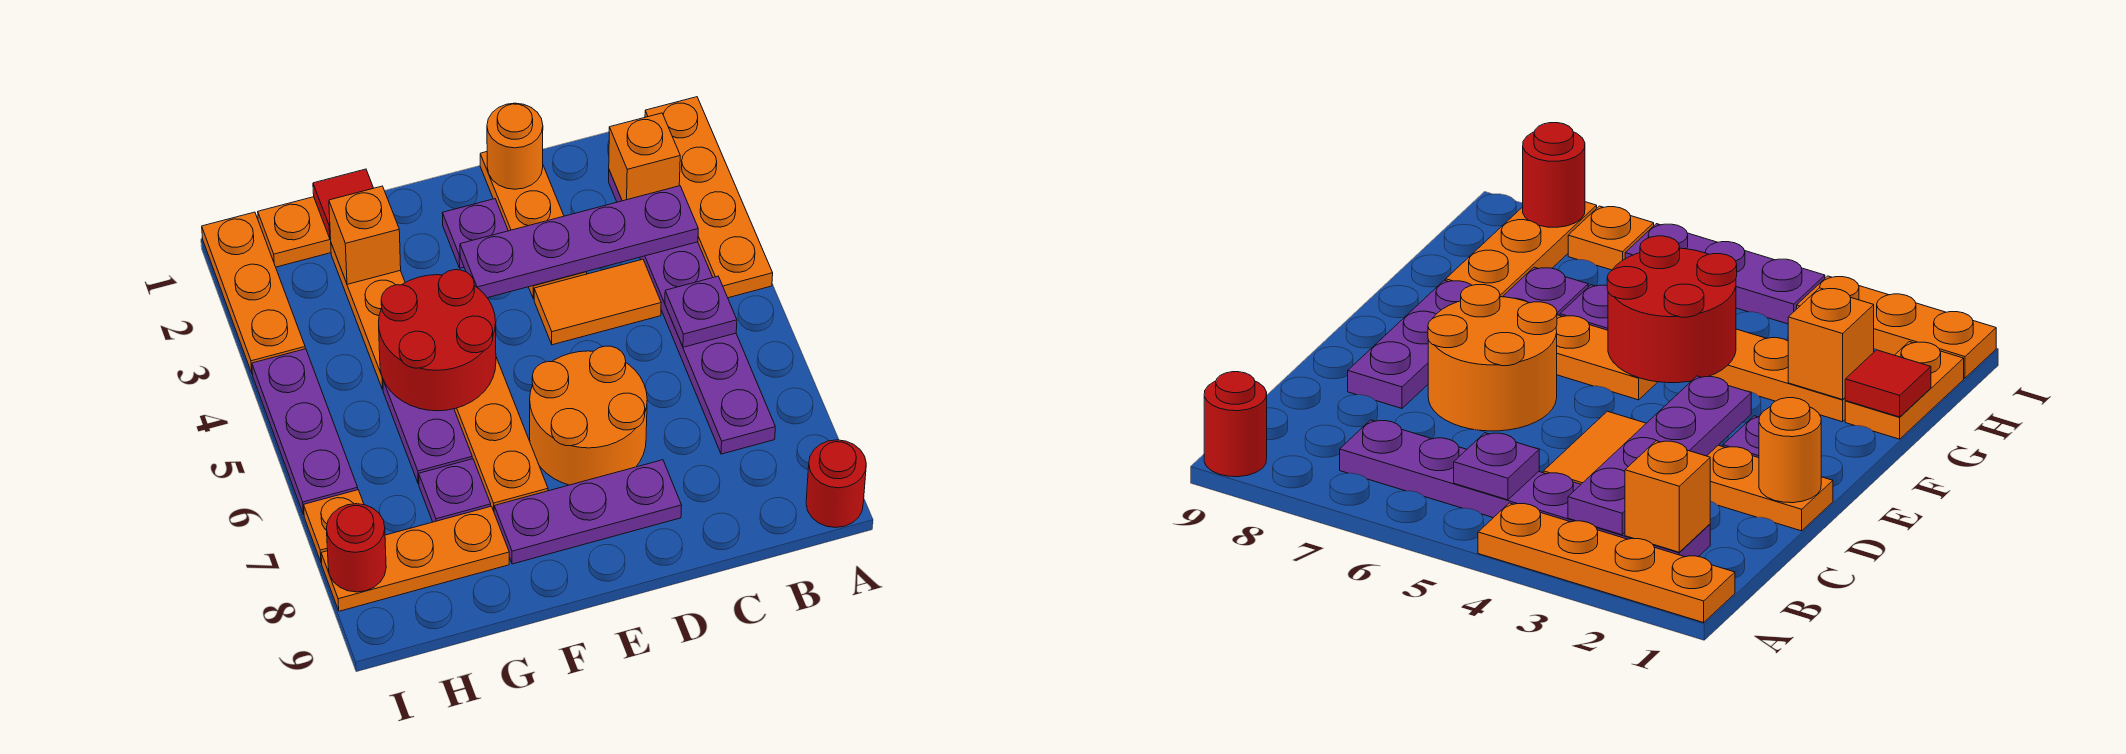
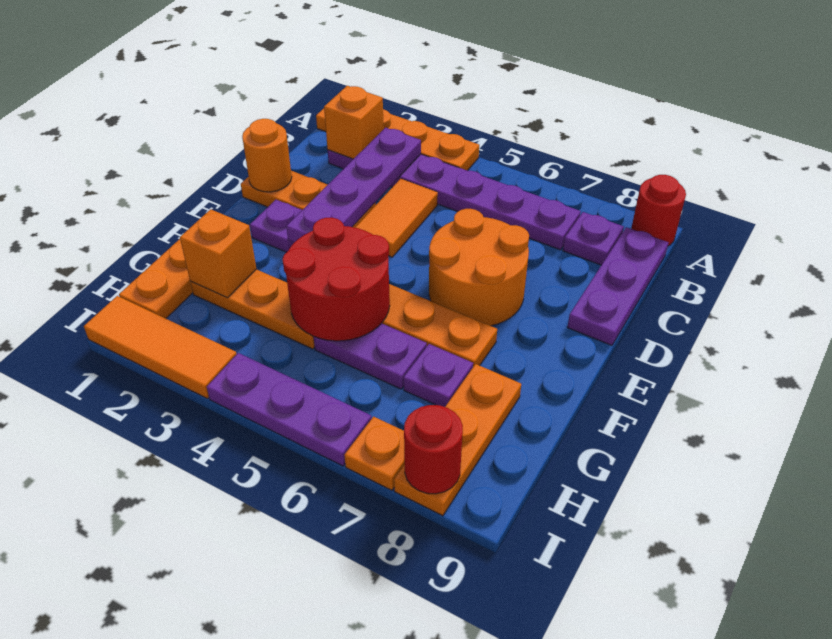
purple 1x1 plate [665,276,737,347] -> purple 1x1 plate moved to [563,212,624,265]
purple 1x3 plate [494,460,682,564] -> purple 1x3 plate moved to [567,227,669,345]
red 1x1 tile [313,169,373,239] -> none
orange 1x3 plate [202,212,305,374] -> orange 1x3 tile [84,296,237,399]

